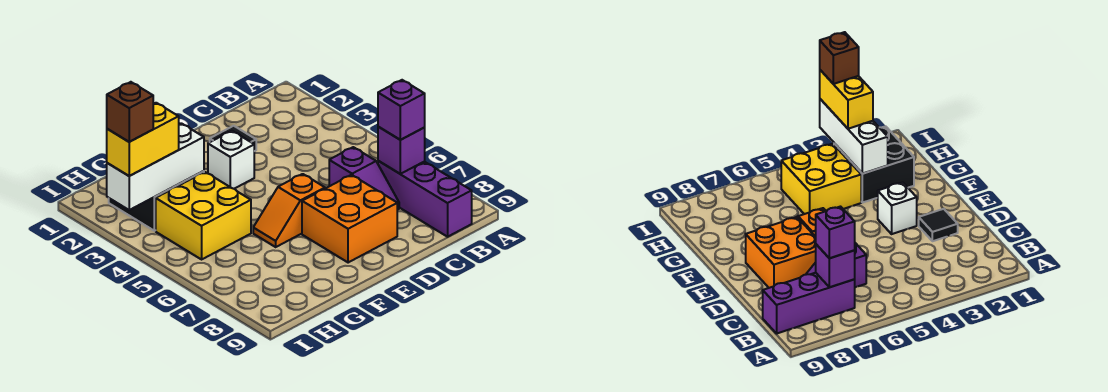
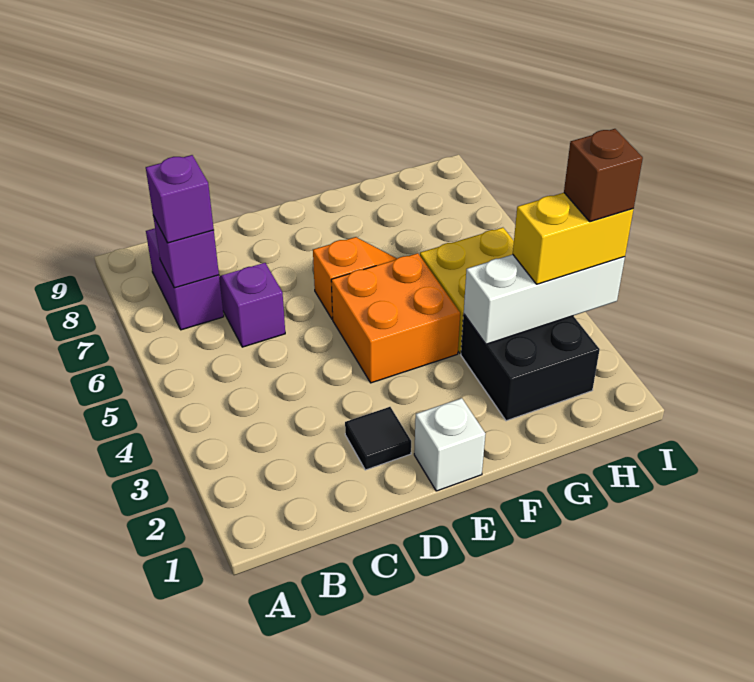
purple 1x3 brick [378,161,472,237] -> purple 1x2 brick [146,228,224,330]
orange 2x2 brick [302,175,397,263] -> orange 2x2 brick moved to [331,253,460,383]
white 1x1 brick [208,131,254,189] -> white 1x1 brick moved to [414,398,485,491]

